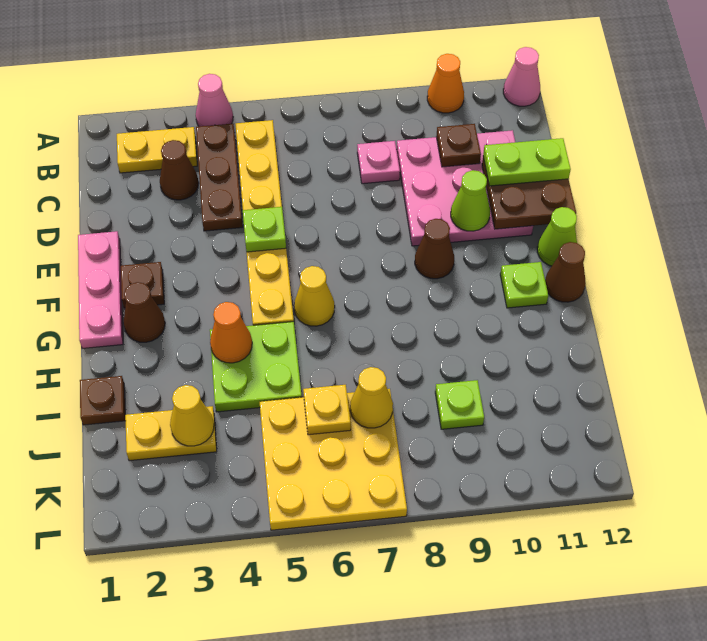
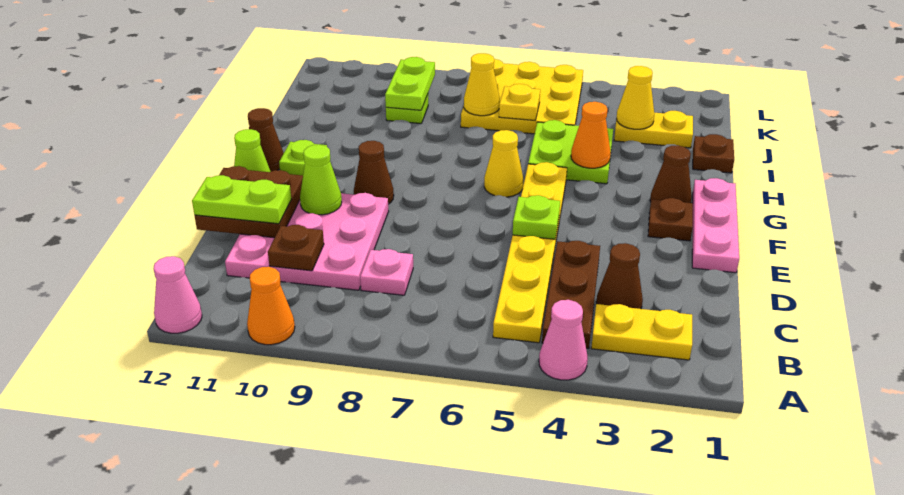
none -> lime 1x2 plate [385,57,435,110]

